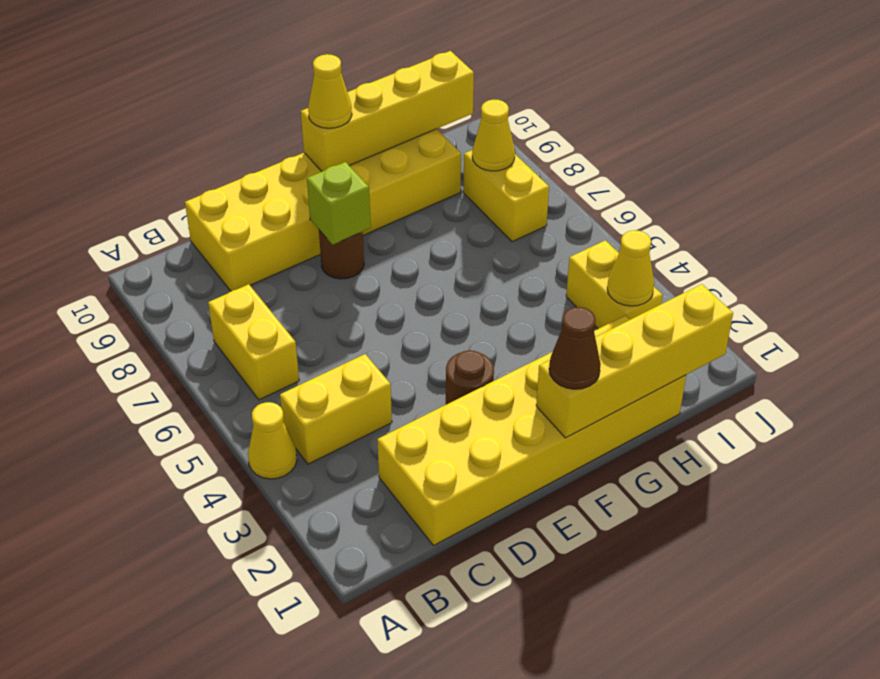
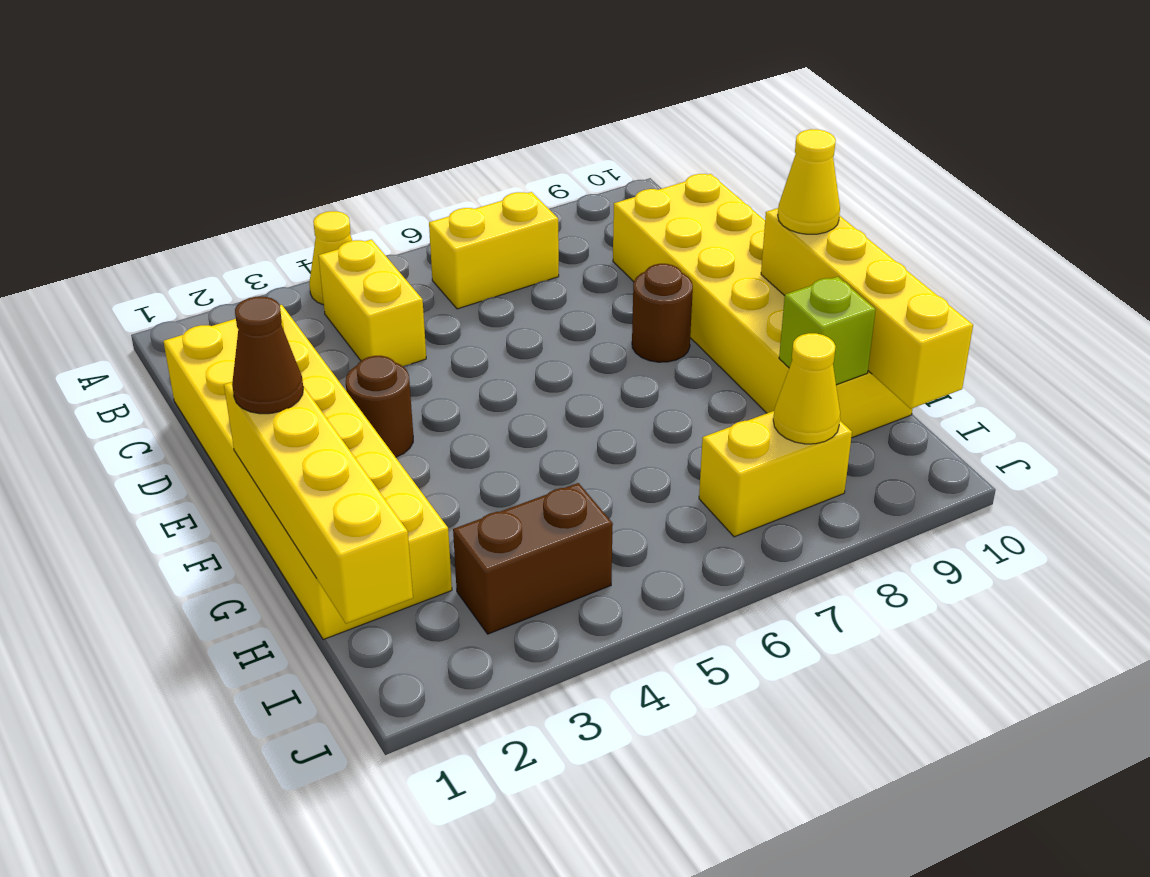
lime 1x1 brick [307,162,371,245] -> lime 1x1 brick moved to [779,277,876,385]
yellow 1x2 brick [566,240,663,329] -> brown 1x2 brick [453,483,613,634]
yellow 1x1 cone [607,230,654,306] -> none

